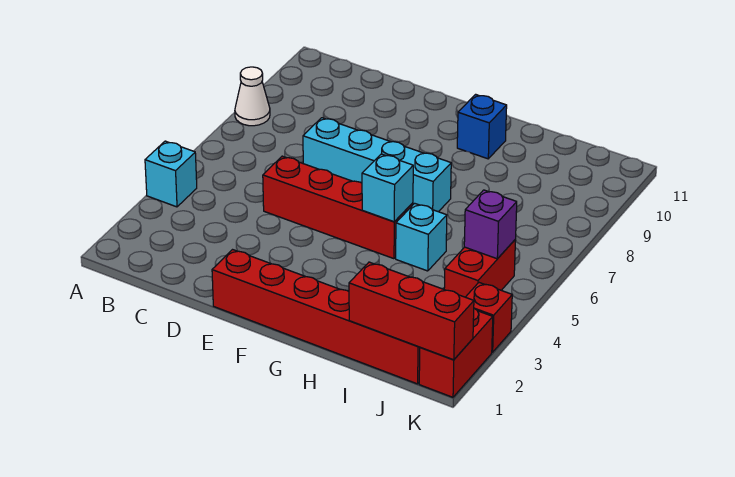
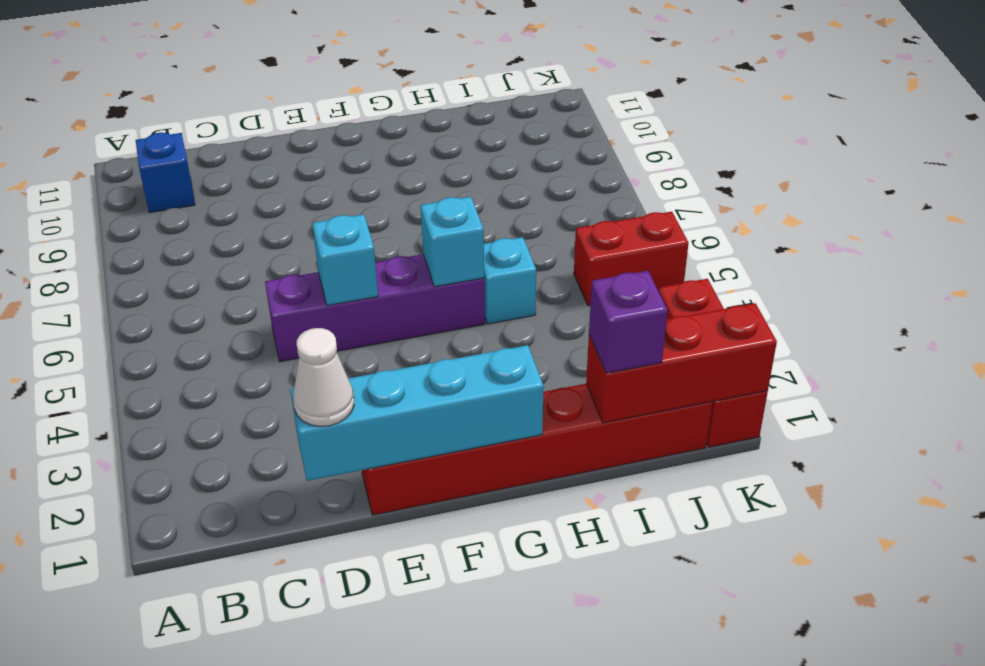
cyan 1x1 brick [145,141,197,207] -> cyan 1x1 brick moved to [312,214,378,306]
white 1x1 cone [235,67,270,126] -> white 1x1 cone moved to [293,328,354,427]
red 1x4 brick [263,156,413,259] -> purple 1x4 brick [265,254,485,362]
cyan 1x4 brick [303,118,451,212] -> cyan 1x4 brick moved to [290,345,544,481]
blue 1x1 brick [457,94,507,159] -> blue 1x1 brick moved to [136,133,195,213]
red 1x2 brick [444,240,516,297] -> red 1x2 brick turned to [574,212,688,306]
purple 1x1 brick [464,190,517,259] -> purple 1x1 brick moved to [589,271,668,373]

